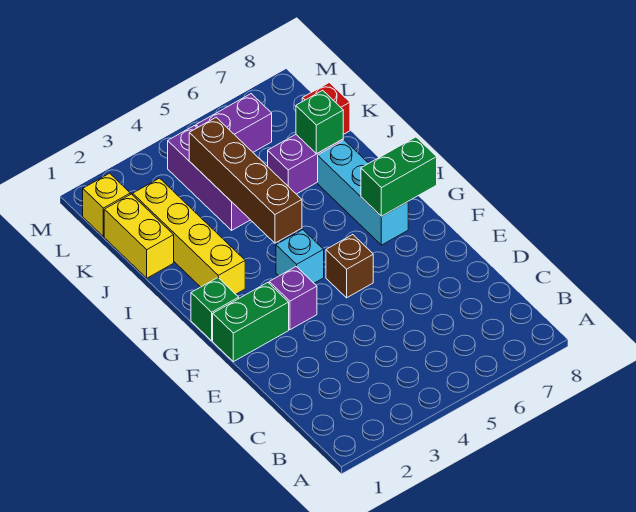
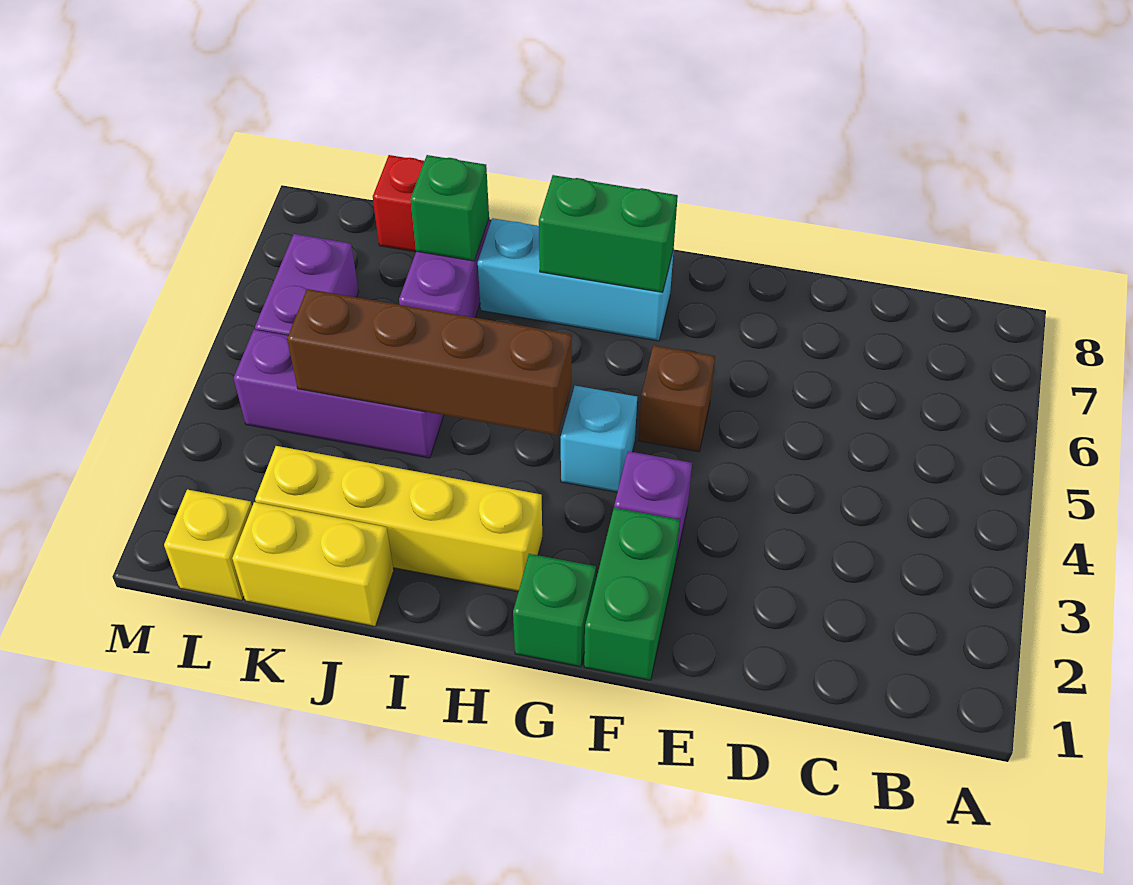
green 1x2 brick [361,137,437,216] -> green 1x2 brick turned to [539,175,678,292]

